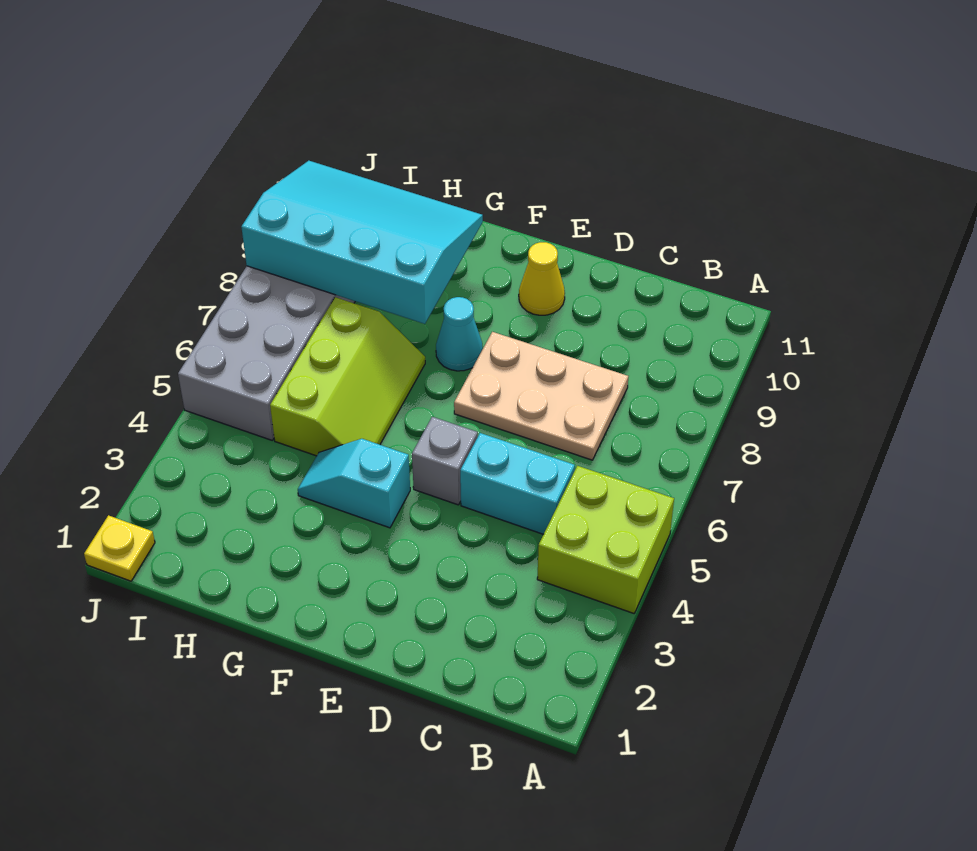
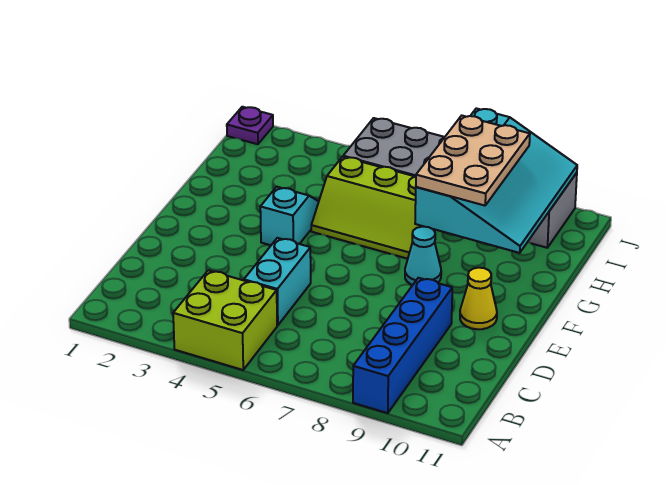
none -> blue 1x4 brick [353,278,452,413]
tan 2x3 plate [454,332,628,460] -> tan 2x3 plate moved to [416,116,530,206]
grey 1x1 brick [412,417,478,505] -> none
yellow 1x1 plate [84,515,155,581] -> purple 1x1 plate [227,107,273,144]

